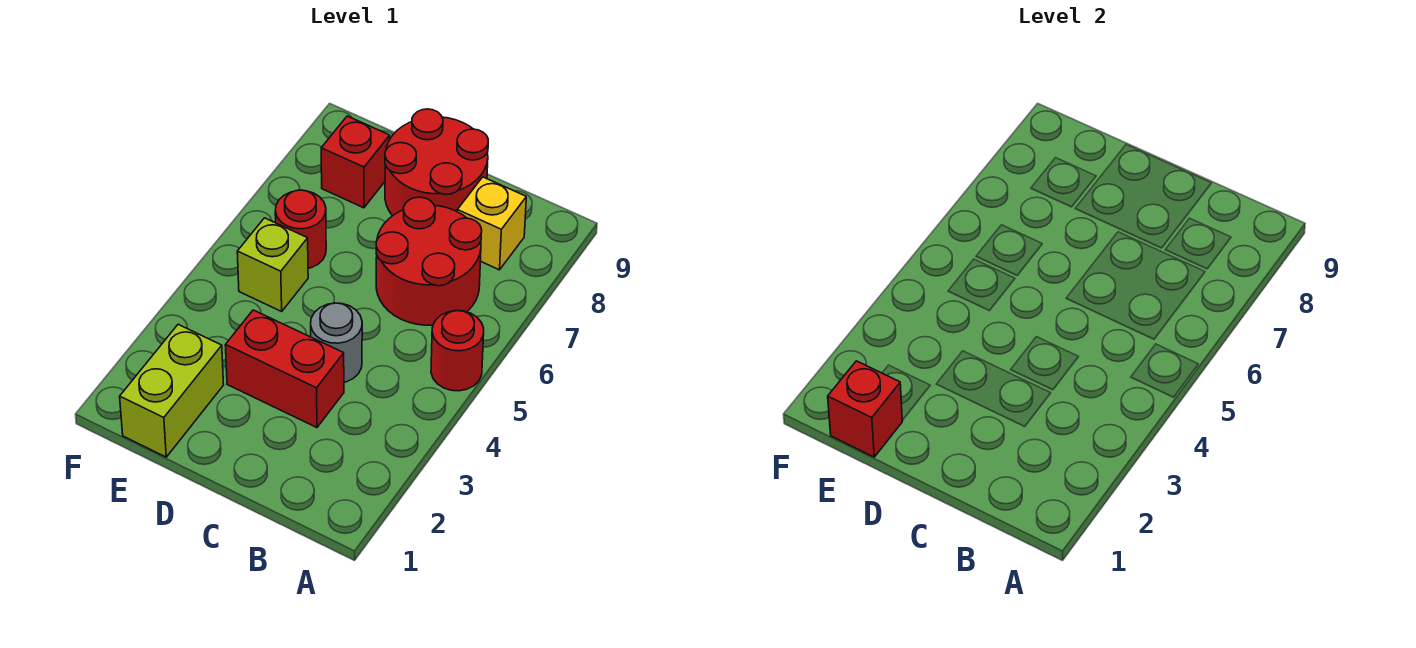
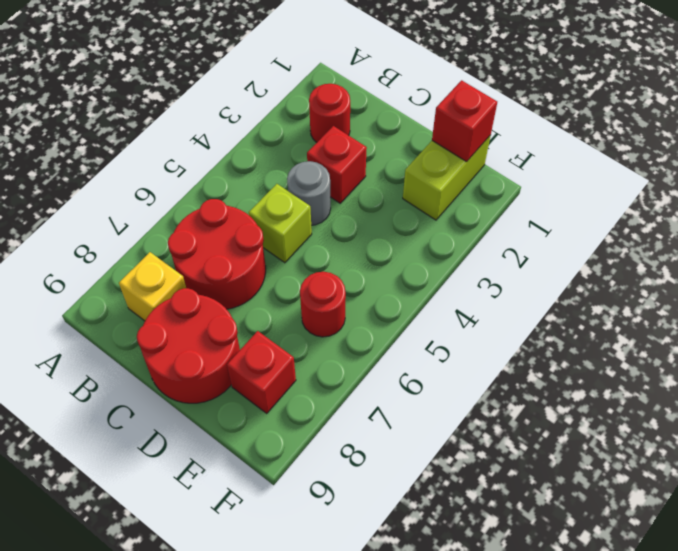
red 1x1 round brick [431,311,484,391] -> red 1x1 round brick moved to [309,84,350,142]
red 1x2 brick [225,310,344,428] -> red 1x1 brick [307,126,367,203]
lime 1x1 brick [237,218,308,311] -> lime 1x1 brick moved to [249,184,312,263]

